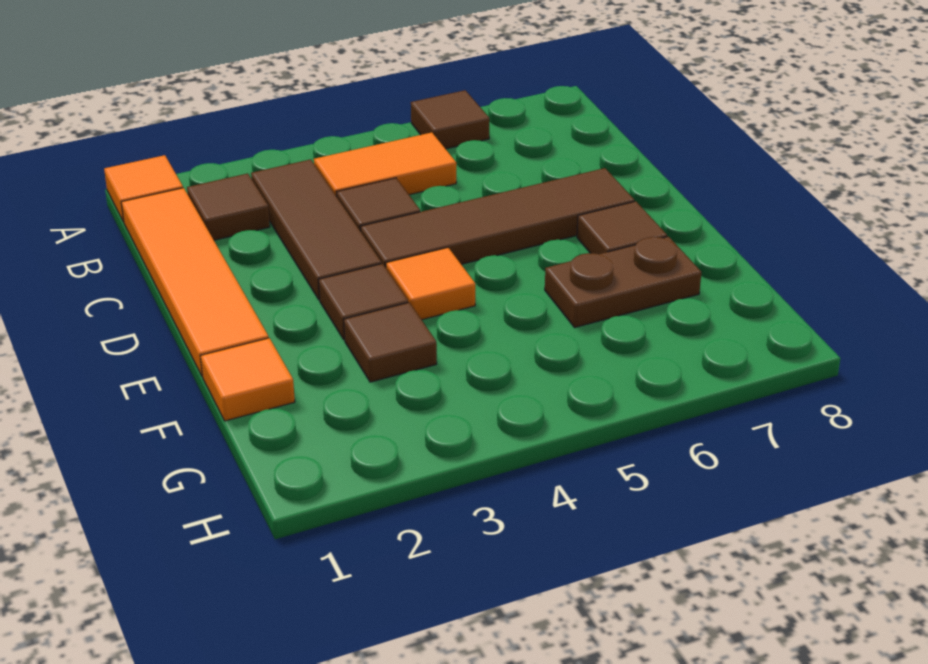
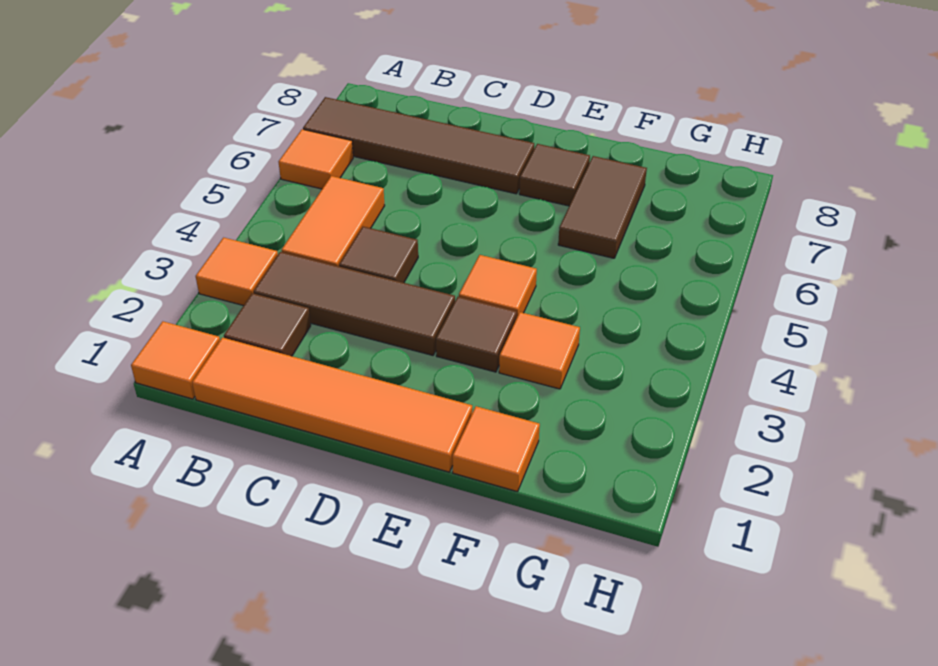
none -> orange 1x1 tile [196,238,278,306]
brown 1x1 tile [411,90,489,149] -> orange 1x1 tile [279,129,353,189]
brown 1x4 tile [360,168,634,268] -> brown 1x4 tile turned to [303,97,534,194]
brown 1x1 tile [344,303,437,382] -> orange 1x1 tile [499,312,580,389]
brown 1x2 plate [545,237,701,327] -> brown 1x2 tile [558,156,647,258]

